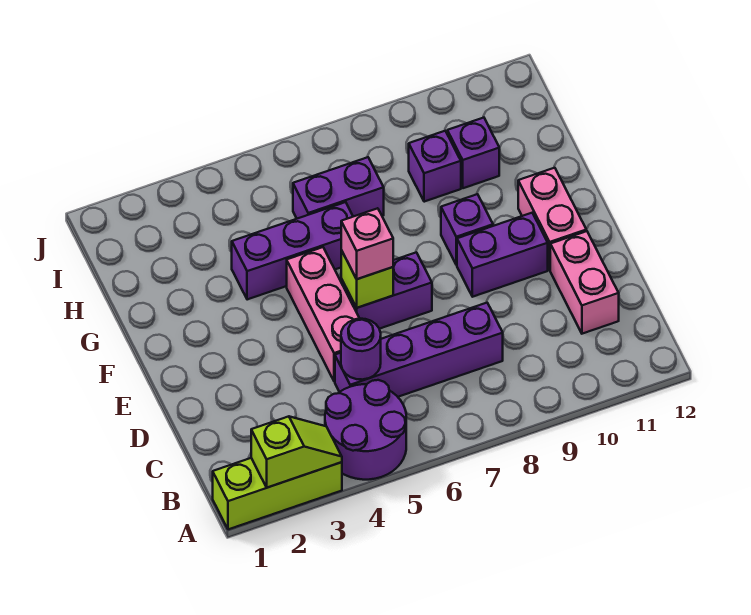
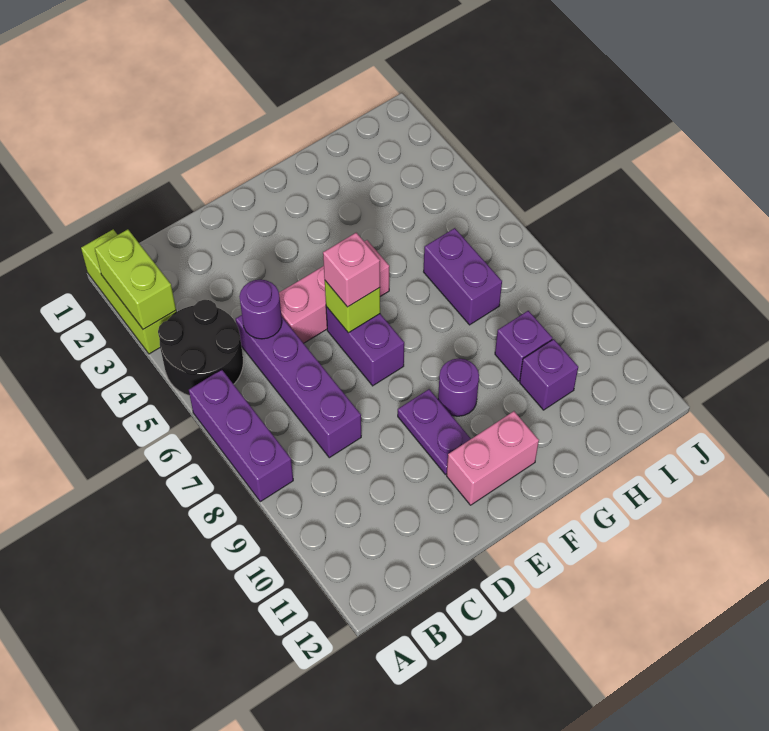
lime 1x2 slope [251,416,342,488] -> lime 1x2 brick [95,229,176,329]
purple 2x2 round brick [325,380,406,480] -> black 2x2 round brick [158,300,243,396]
pink 1x2 brick [550,231,619,334] -> none
purple 1x2 brick [457,213,548,297] -> purple 1x2 plate [398,389,471,475]
purple 1x1 brick [441,194,493,265] -> purple 1x1 round brick [438,359,479,416]
purple 1x3 brick [232,202,353,300] -> purple 1x3 brick moved to [189,370,293,502]

